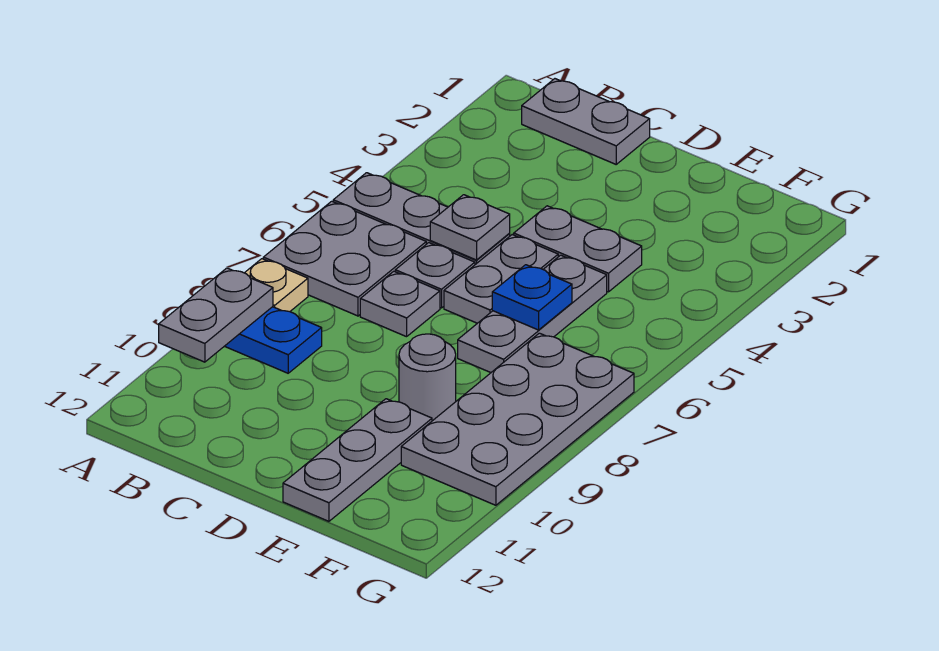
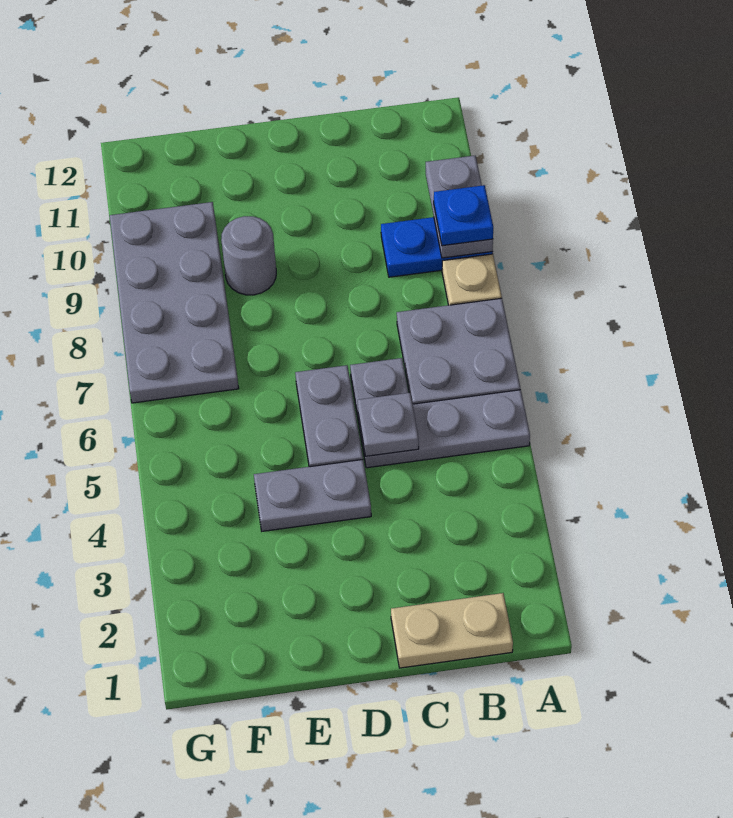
grey 1x2 plate [522,79,650,164] -> tan 1x2 plate [391,593,513,668]
grey 1x1 plate [360,271,440,337] -> none
grey 1x3 plate [458,255,607,373] -> none
blue 1x1 plate [492,265,572,330] -> blue 1x1 plate moved to [434,185,493,246]
grey 1x3 plate [283,399,432,521] -> none

